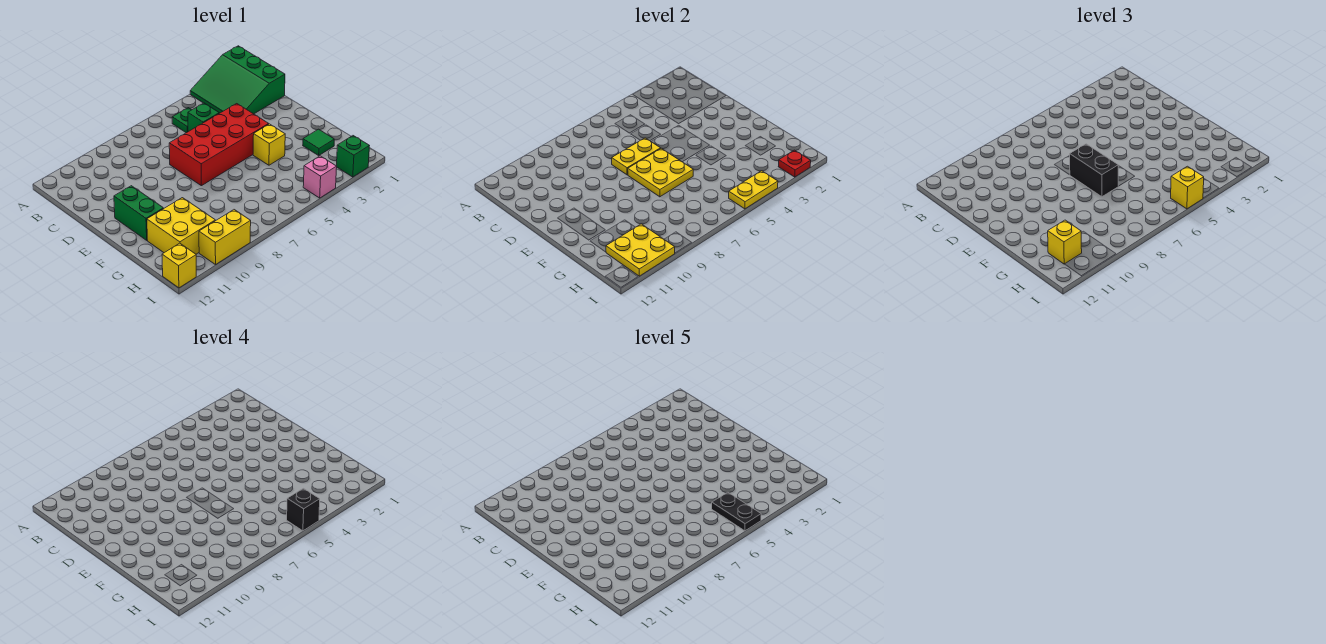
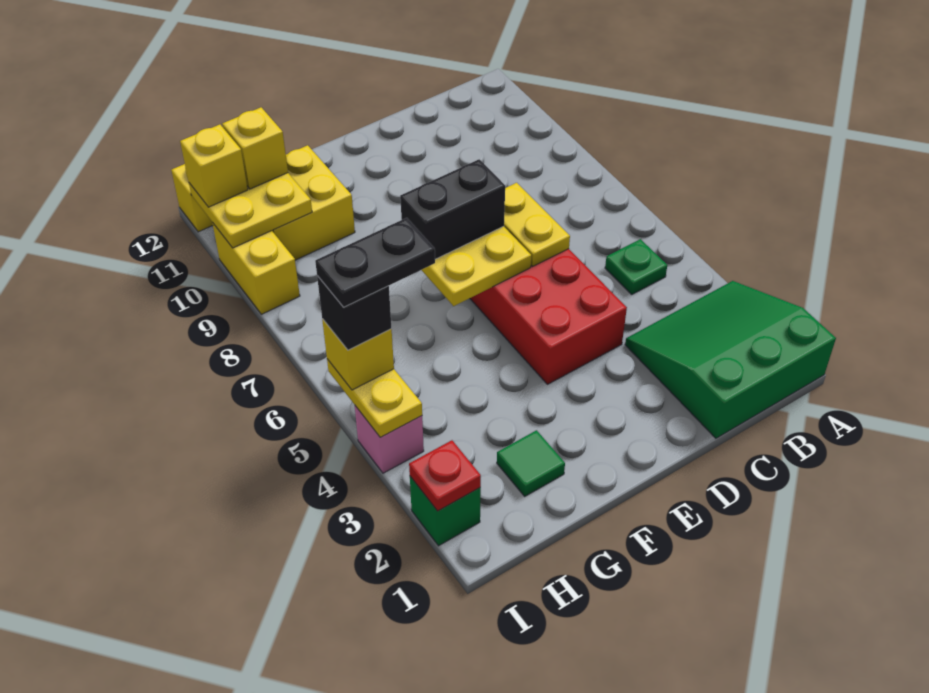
green 1x1 brick [188,103,219,132] -> none
green 1x2 brick [114,186,164,240] -> none
yellow 1x1 brick [253,124,285,165] -> yellow 1x1 brick moved to [180,124,248,207]

